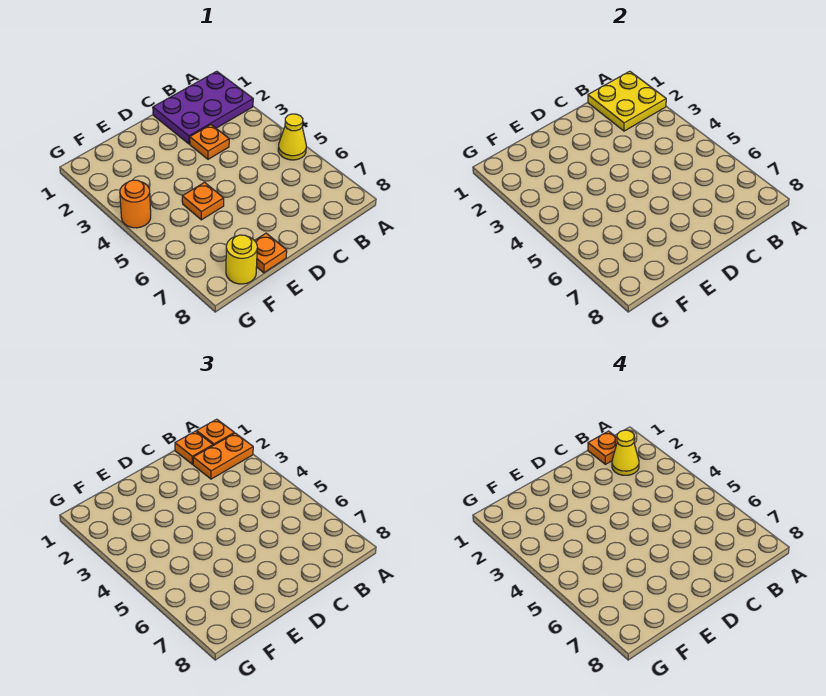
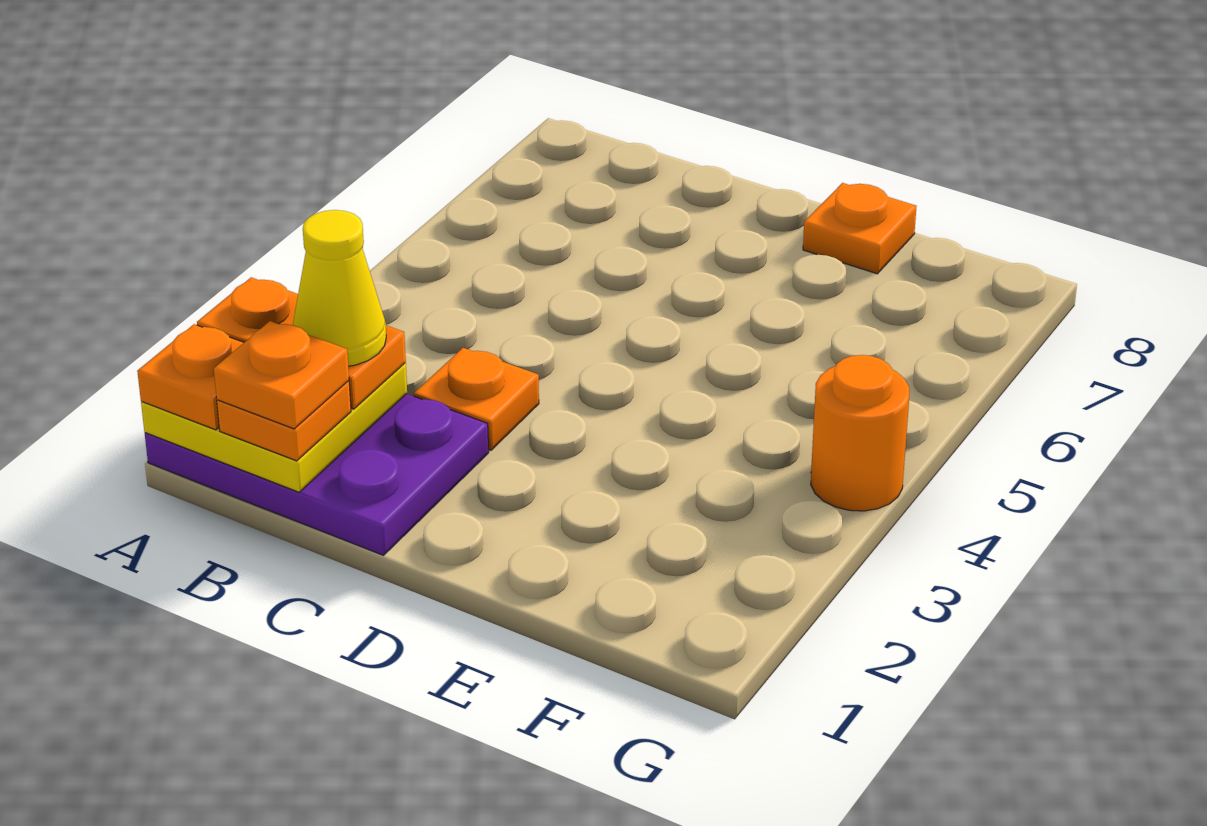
yellow 1x1 cone [278,114,306,160] -> none
orange 1x1 plate [182,182,224,220] -> none
yellow 1x1 round brick [226,235,257,284] -> none

